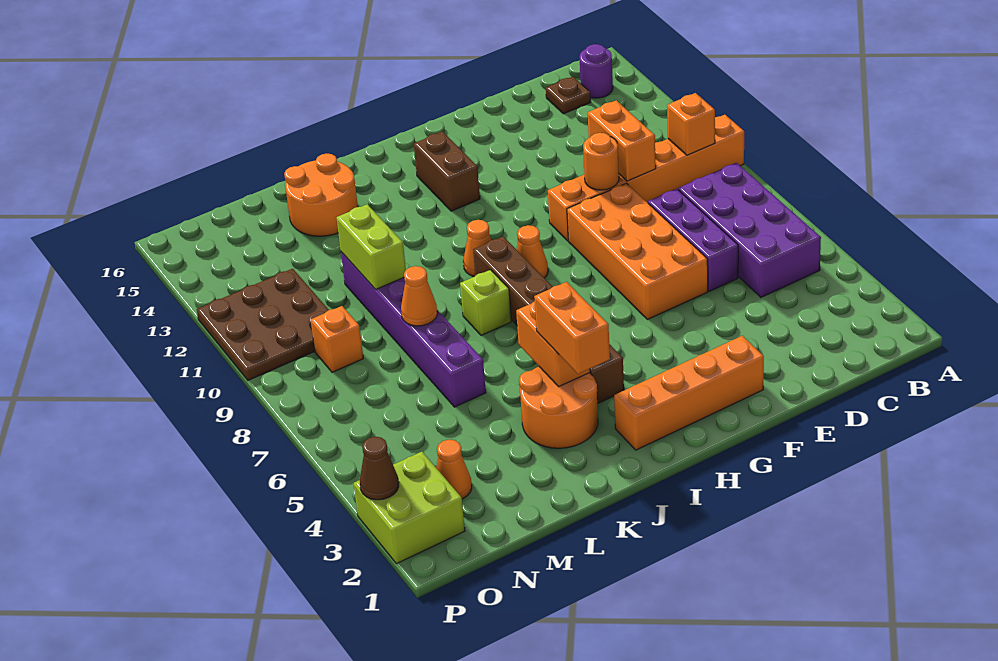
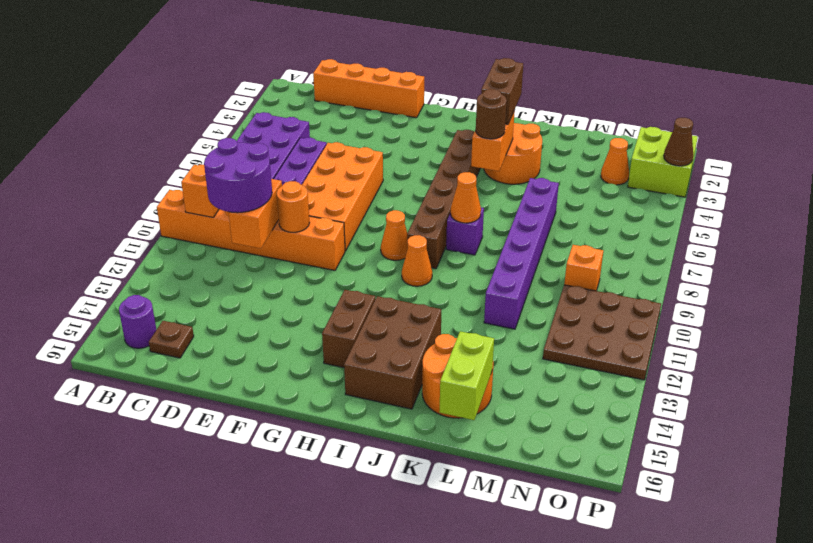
none -> purple 2x2 round brick [204,138,272,213]
orange 1x4 brick [614,336,764,450] -> orange 1x4 brick moved to [313,59,424,118]
none -> brown 2x3 brick [344,296,441,409]
orange 1x2 brick [534,282,610,374] -> brown 1x2 brick [481,58,523,124]
none -> brown 1x1 round brick [476,89,507,139]
lime 1x1 brick [460,270,511,335] -> purple 1x1 brick [446,207,484,255]
orange 1x1 cone [401,266,437,326] -> orange 1x1 cone moved to [451,172,481,223]
lime 1x2 brick [336,204,406,289] -> lime 1x2 brick moved to [439,331,494,420]

